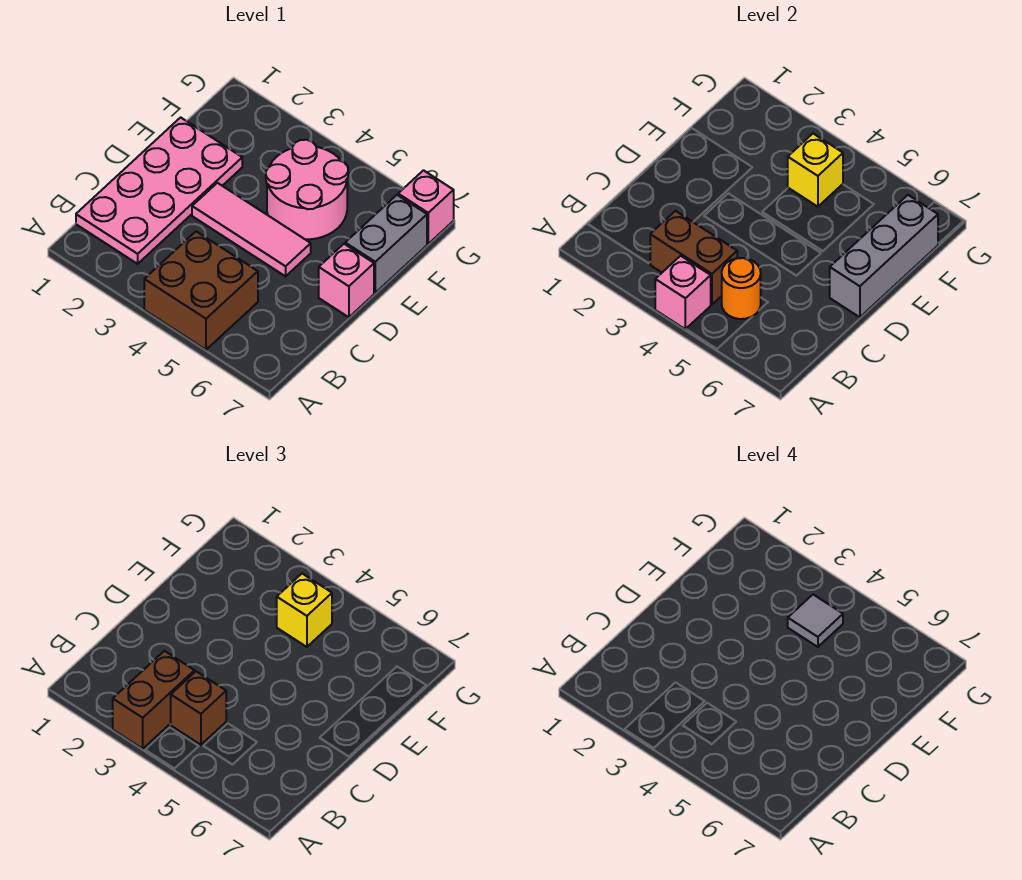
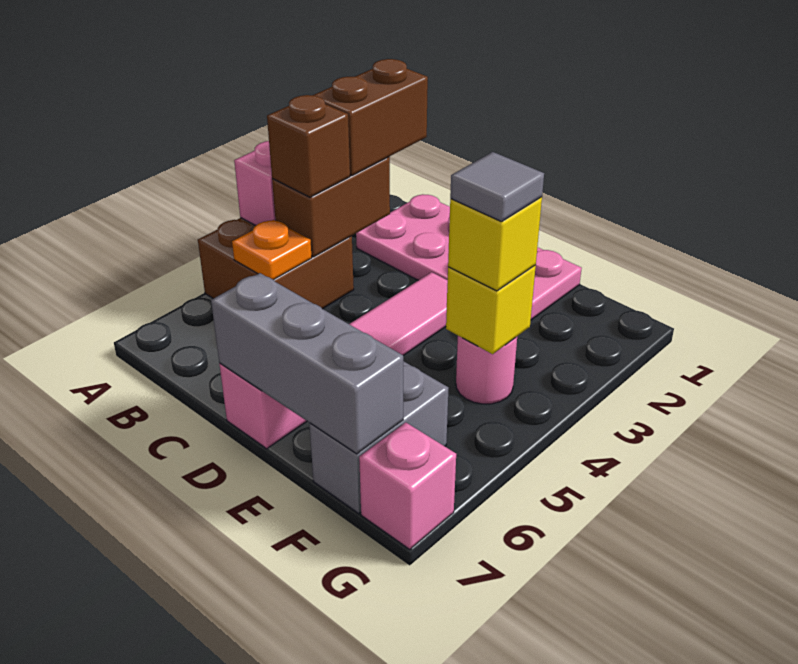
brown 1x2 brick [113,651,195,749] -> brown 1x2 brick turned to [313,59,428,176]
orange 1x1 round brick [722,258,761,319] -> orange 1x1 plate [232,220,312,280]
pink 2x2 round brick [266,140,348,239] -> pink 1x1 round brick [456,336,517,404]
grey 1x2 brick [345,195,427,293] -> grey 1x2 brick turned to [309,361,448,513]

